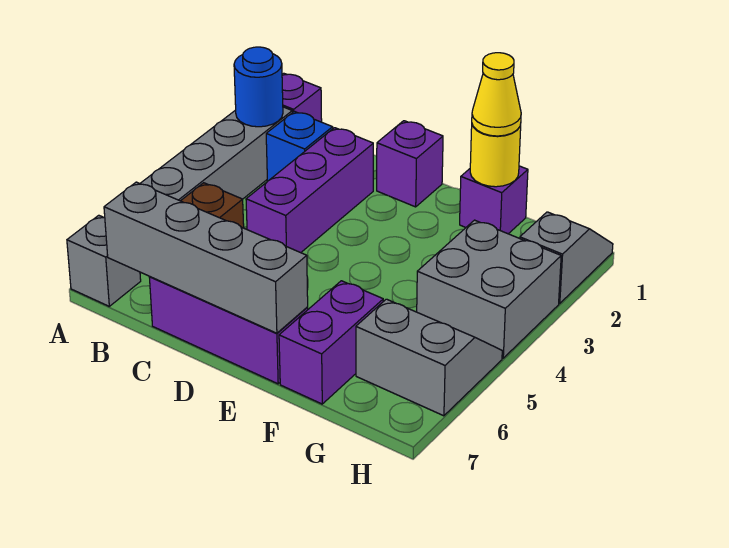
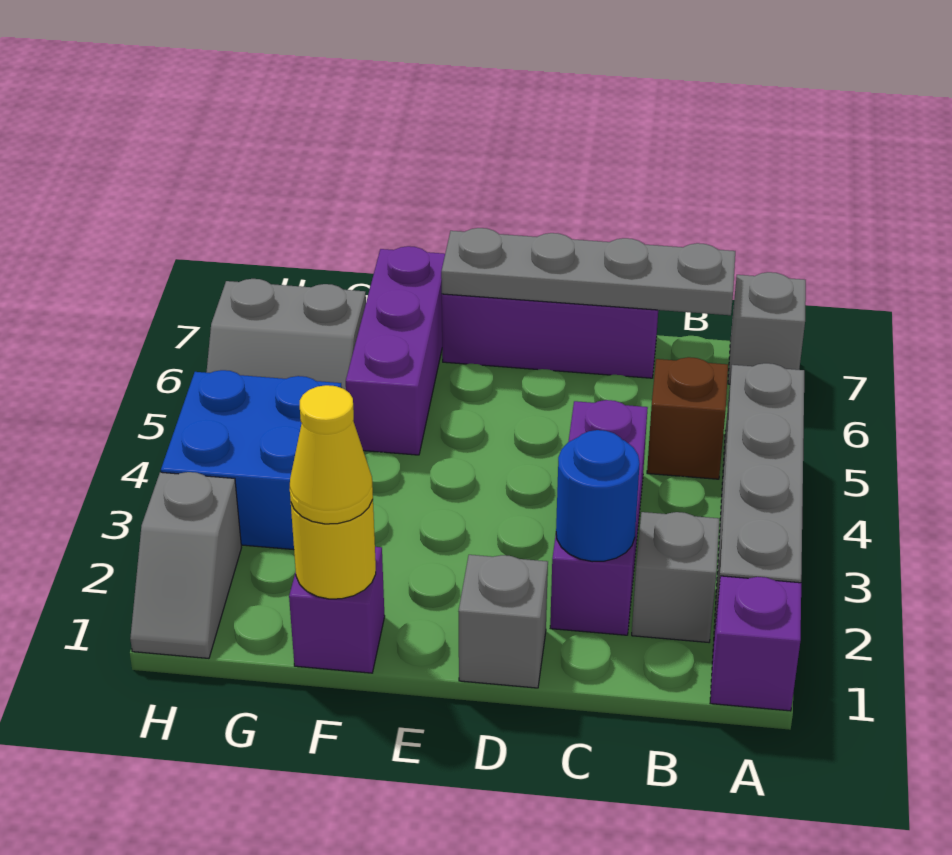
blue 1x1 round brick [234,47,283,127] -> blue 1x1 round brick moved to [556,430,640,562]
blue 1x1 brick [266,111,333,181] -> grey 1x1 brick [632,512,719,642]
grey 1x4 brick [104,182,308,333] -> grey 1x4 plate [441,228,735,315]
purple 1x1 brick [377,121,443,207] -> grey 1x1 brick [458,555,548,688]
purple 1x2 brick [279,281,383,404] -> purple 1x3 brick [346,246,445,455]
grey 2x2 brick [417,220,561,358] -> blue 2x2 brick [161,370,342,550]

